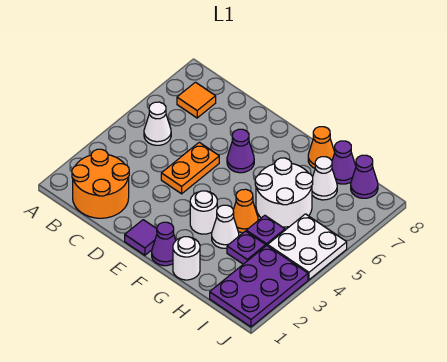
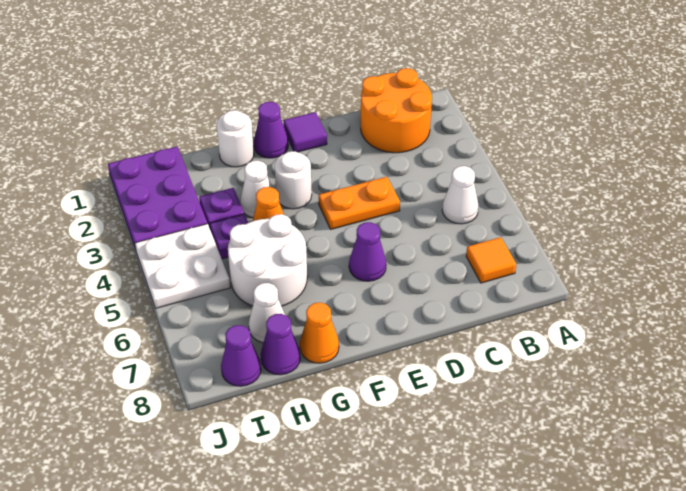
orange 1x2 plate [161,142,219,194] -> orange 1x2 plate turned to [319,177,400,229]

